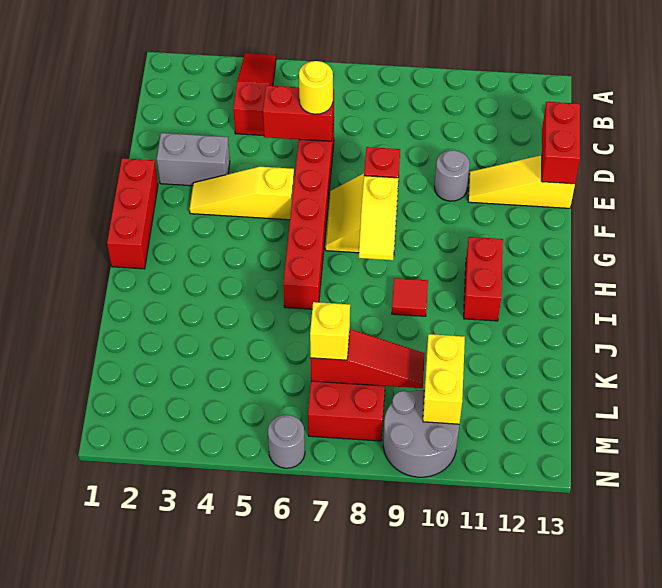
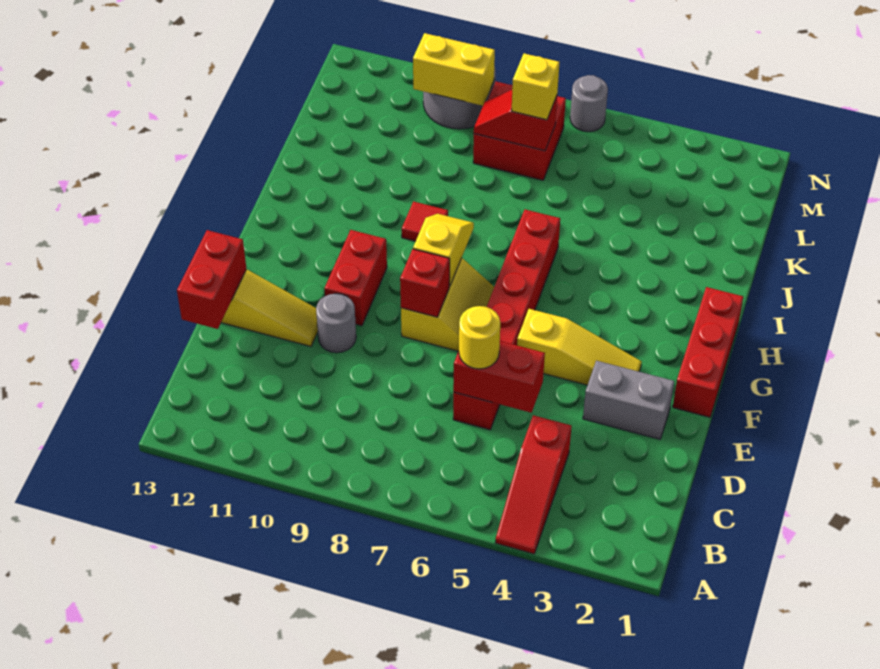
red 1x2 brick [464,237,503,321] -> red 1x2 brick moved to [324,230,387,326]
red 1x3 slope [310,329,425,388] -> red 1x2 slope [474,90,557,151]
yellow 1x2 brick [423,334,465,424] -> yellow 1x2 brick turned to [413,33,495,106]

